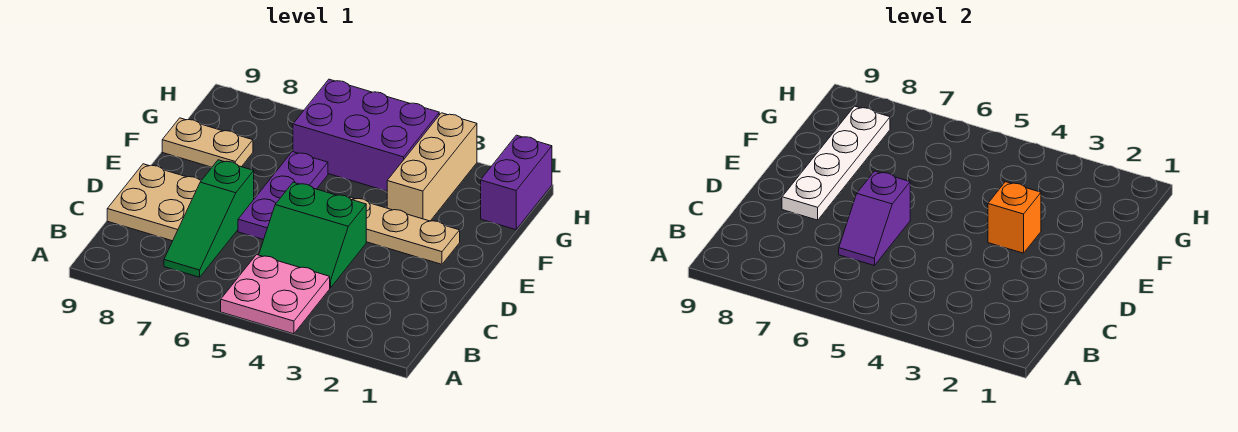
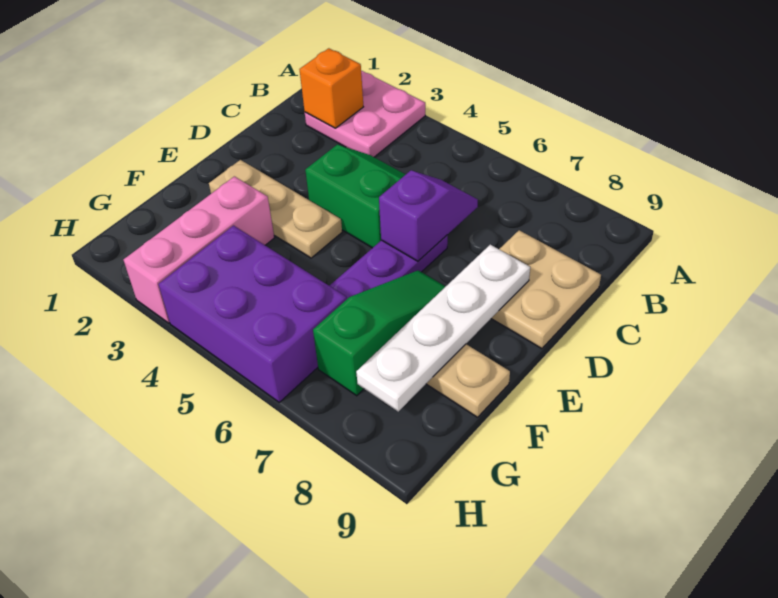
pink 2x2 plate [221,255,330,334] -> pink 2x2 plate moved to [305,71,425,157]
green 1x3 slope [164,160,254,277] -> green 1x3 slope moved to [313,270,446,396]
orange 1x1 brick [988,182,1041,253] -> orange 1x1 brick moved to [299,48,363,128]
tan 1x3 brick [387,113,477,221] -> pink 1x3 brick [123,176,274,323]
purple 1x2 brick [481,135,552,230] -> none

